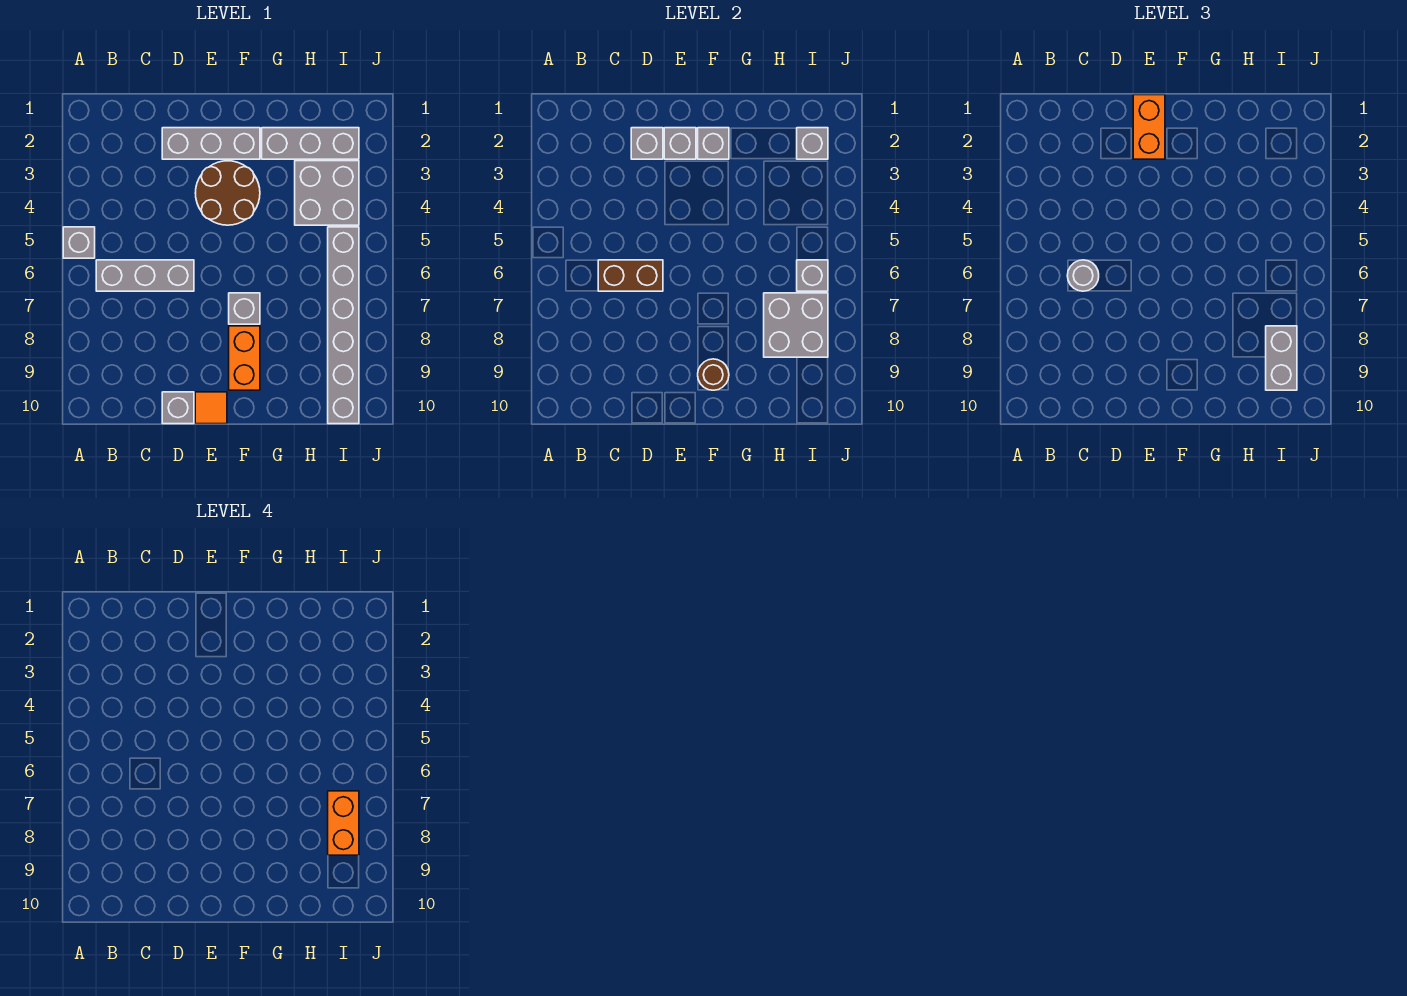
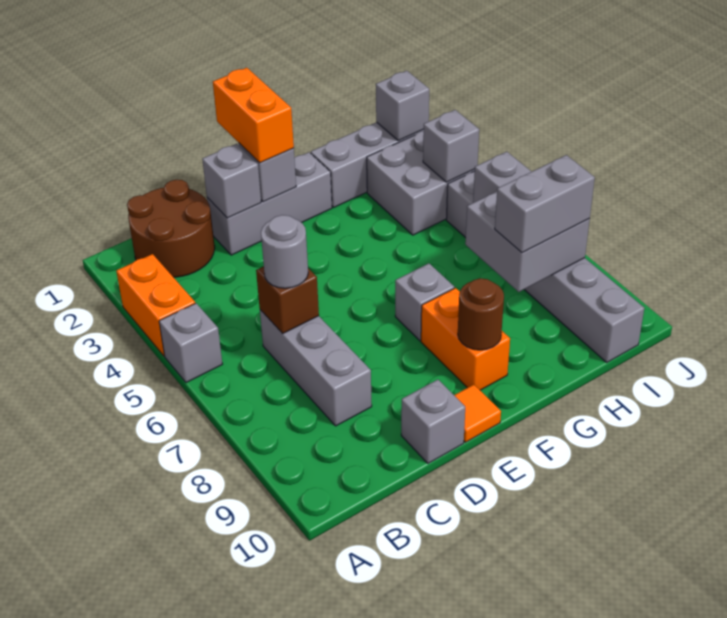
grey 1x3 brick [96,260,194,291] -> grey 1x3 brick turned to [260,310,372,426]
brown 1x2 brick [598,260,663,291] -> brown 1x1 brick [256,266,319,334]
brown 2x2 round brick [196,161,260,225] -> brown 2x2 round brick moved to [127,180,215,277]
grey 1x1 brick [698,128,729,159] -> grey 1x1 brick moved to [423,110,479,182]
orange 1x2 brick [328,791,359,855] -> orange 1x2 brick moved to [116,254,195,356]
grey 1x2 brick [1266,326,1297,390] -> grey 1x2 brick turned to [495,155,595,253]

